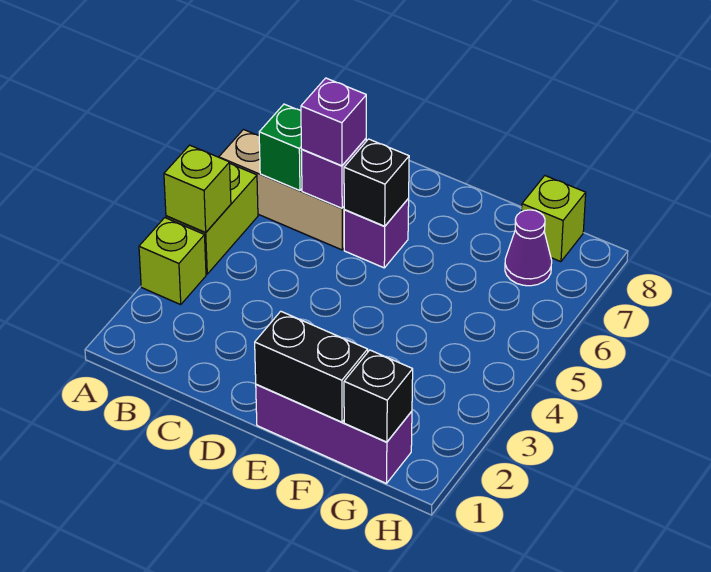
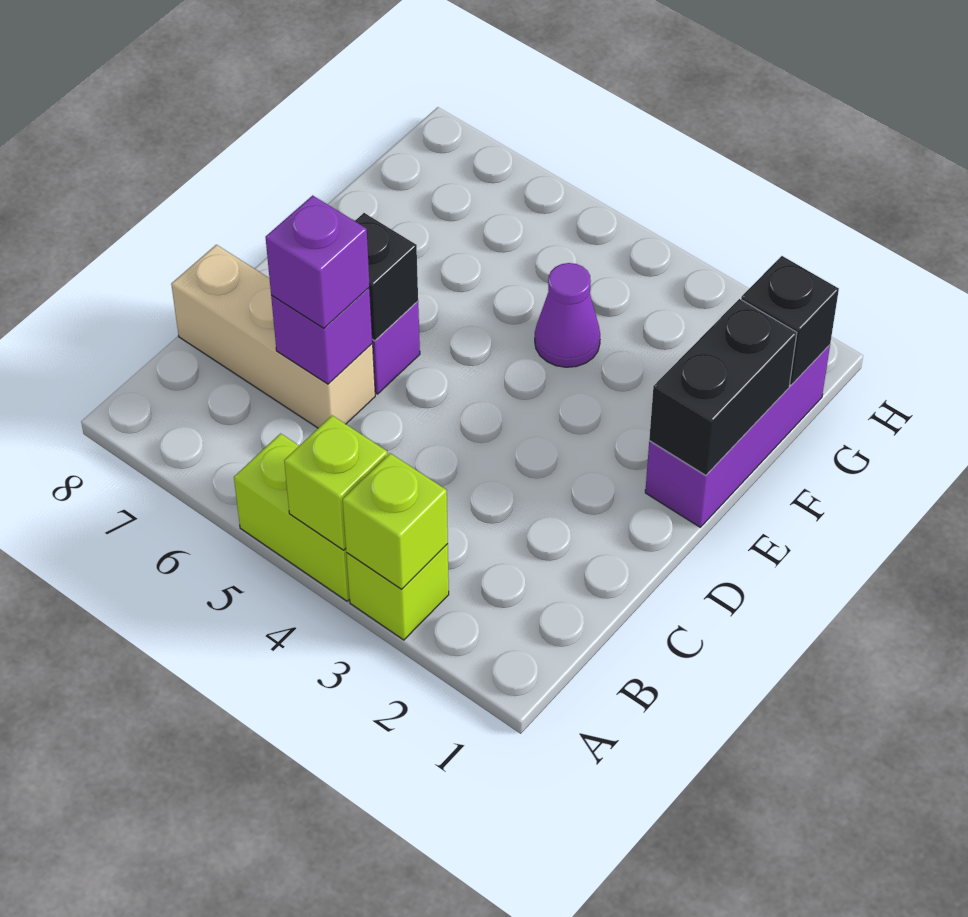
tan 1x3 brick [219,130,344,250] -> tan 1x3 brick turned to [171,245,375,428]
green 1x1 brick [259,104,302,191] -> none
purple 1x1 cone [505,210,552,286] -> purple 1x1 cone moved to [535,263,600,367]
lime 1x1 brick [522,176,586,262] -> lime 1x1 brick moved to [343,453,448,589]

